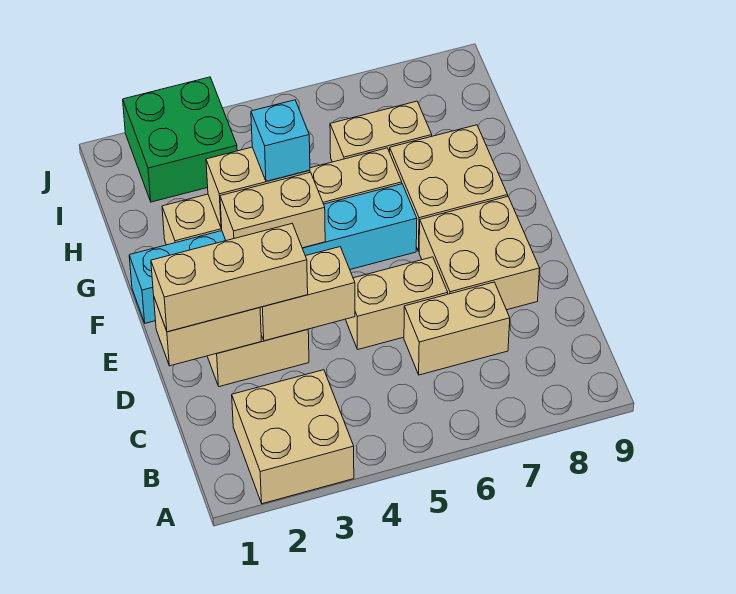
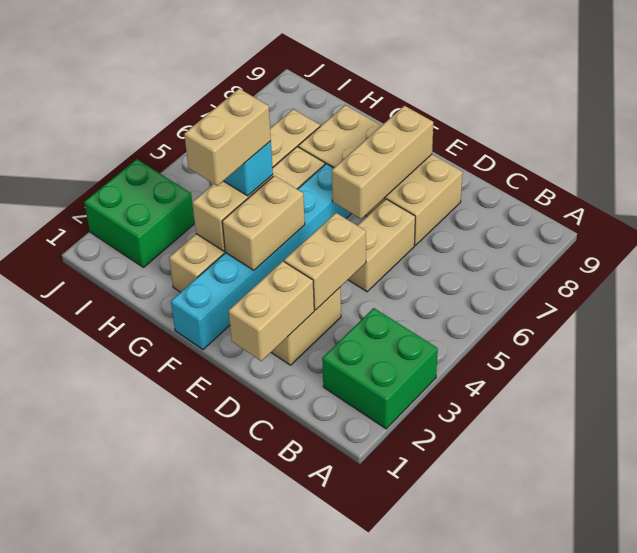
tan 2x2 brick [232,370,354,504] -> green 2x2 brick [322,308,438,429]
tan 1x2 brick [404,282,510,375] -> tan 1x2 brick moved to [184,89,271,186]
tan 1x3 brick [151,224,308,332] -> tan 1x3 brick moved to [332,106,433,219]

